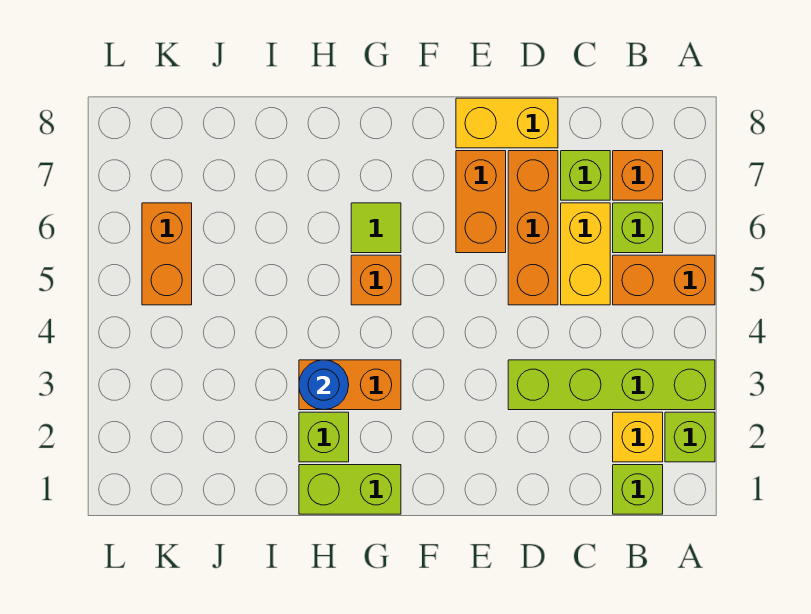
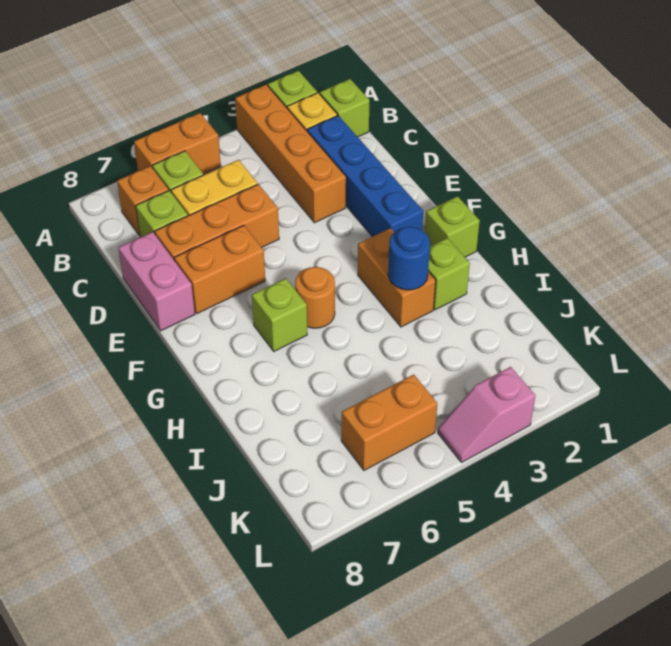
lime 1x4 brick [508,360,715,410] -> orange 1x4 brick [235,85,346,223]
orange 1x2 brick [613,255,715,305] -> orange 1x2 brick turned to [134,113,221,174]
none -> blue 1x4 brick [307,116,423,237]
yellow 1x2 brick [456,98,558,148] -> pink 1x2 brick [118,232,195,331]
lime 1x2 brick [299,465,401,514] -> lime 1x1 brick [425,196,480,257]
orange 1x1 brick [351,255,401,305] -> orange 1x1 round brick [295,267,335,328]
lime 1x1 tile [351,203,401,253] -> lime 1x1 brick [252,278,307,351]
none -> pink 1x2 slope [438,367,535,463]

